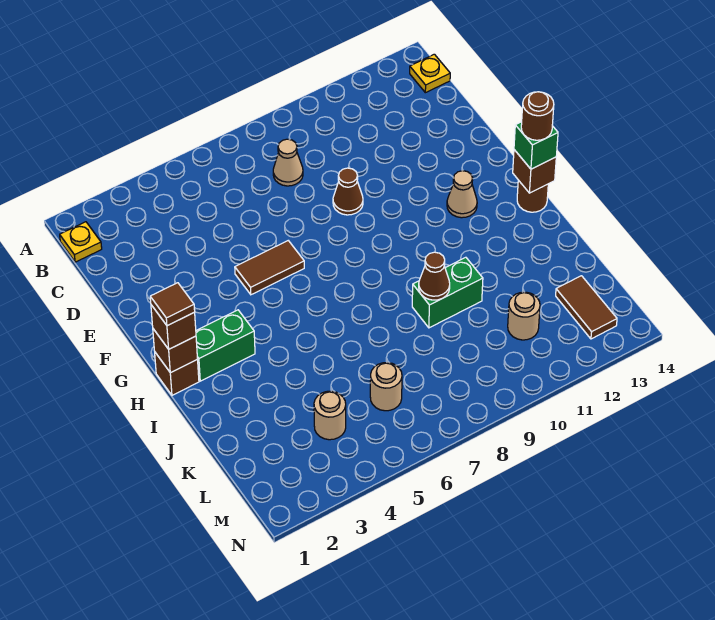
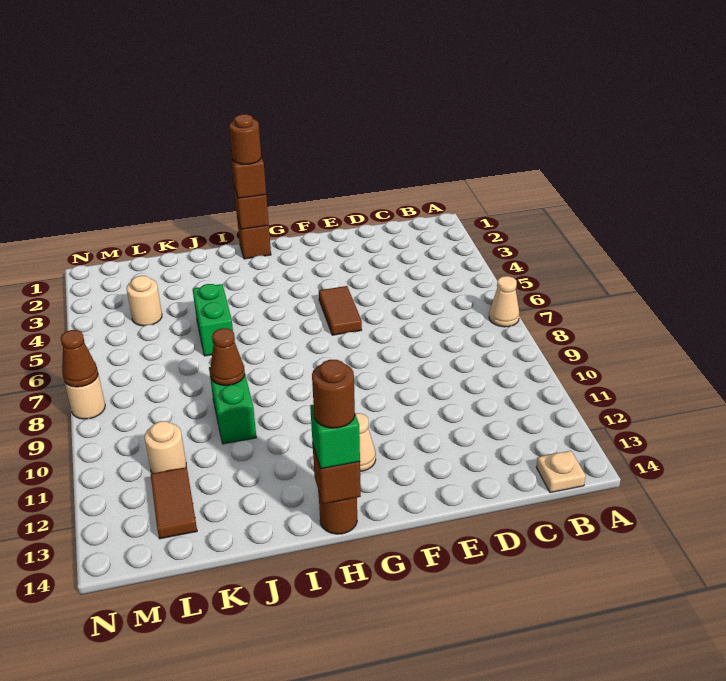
yellow 1x1 plate [60,222,102,262] -> none
yellow 1x1 plate [410,54,450,93] -> tan 1x1 plate [536,451,586,493]
tan 1x1 cone [273,139,303,186] -> tan 1x1 cone moved to [489,276,519,327]
brown 1x1 cone [333,168,363,215] -> brown 1x1 cone moved to [60,330,98,387]
brown 1x1 tile [150,283,195,326] -> brown 1x1 round brick [229,114,261,164]
green 1x2 brick [196,310,255,381] -> green 1x2 brick moved to [193,284,233,356]
tan 1x1 round brick [370,363,402,411] -> tan 1x1 round brick moved to [65,374,105,419]
brown 1x2 tile [556,276,617,339] -> brown 1x2 tile turned to [151,467,197,539]

